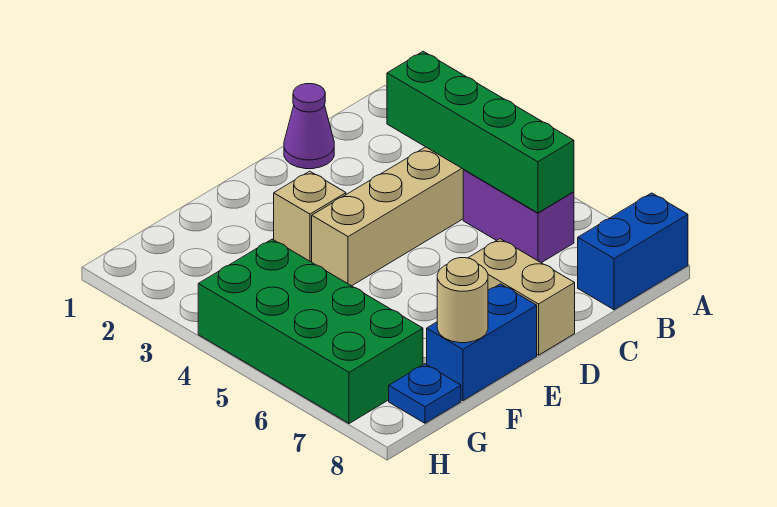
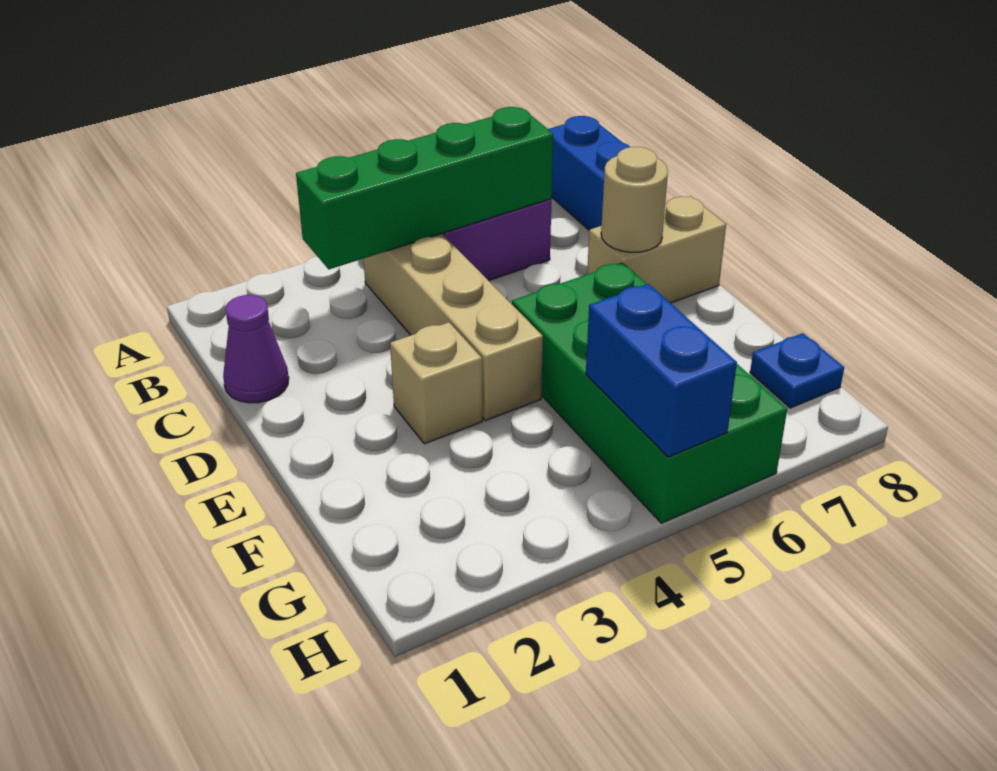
blue 1x2 brick [427,284,537,401] -> blue 1x2 brick moved to [586,284,737,457]
tan 1x1 round brick [437,258,488,343] -> tan 1x1 round brick moved to [601,147,668,252]
green 2x4 brick [198,239,423,424] -> green 2x4 brick turned to [512,262,787,523]

